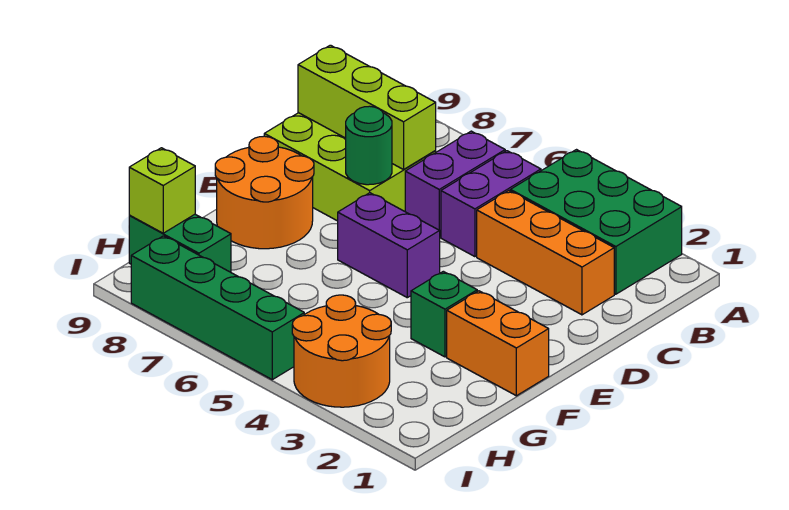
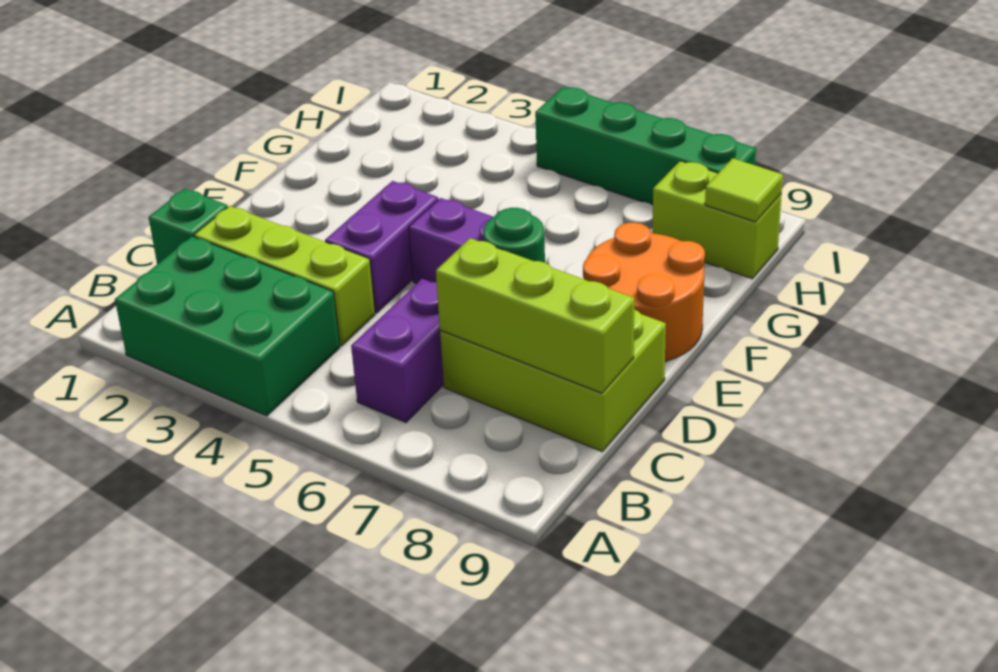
purple 1x2 brick [441,151,541,257] -> purple 1x2 brick moved to [325,181,438,313]
orange 1x3 brick [477,191,614,315] -> lime 1x3 brick [194,206,375,346]
orange 1x2 brick [447,291,549,396] -> none
green 1x1 brick [411,271,477,357] -> green 1x1 brick moved to [149,189,228,264]
orange 2x2 round brick [292,295,391,407] -> none
green 1x2 brick [129,214,231,272] -> lime 1x2 brick [652,161,782,279]
lime 1x1 brick [129,148,195,233] -> lime 1x1 tile [705,158,783,222]

